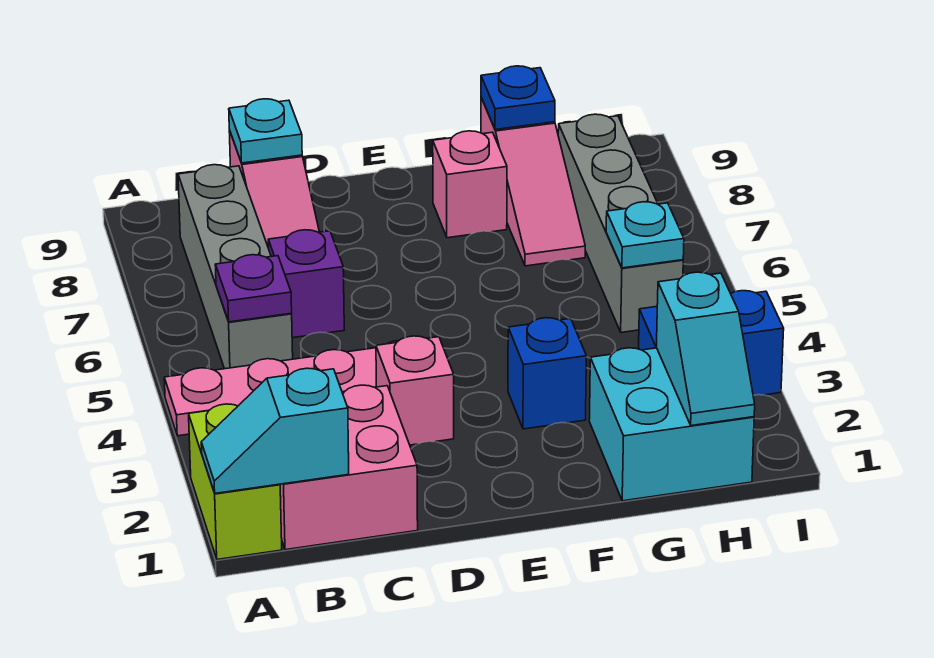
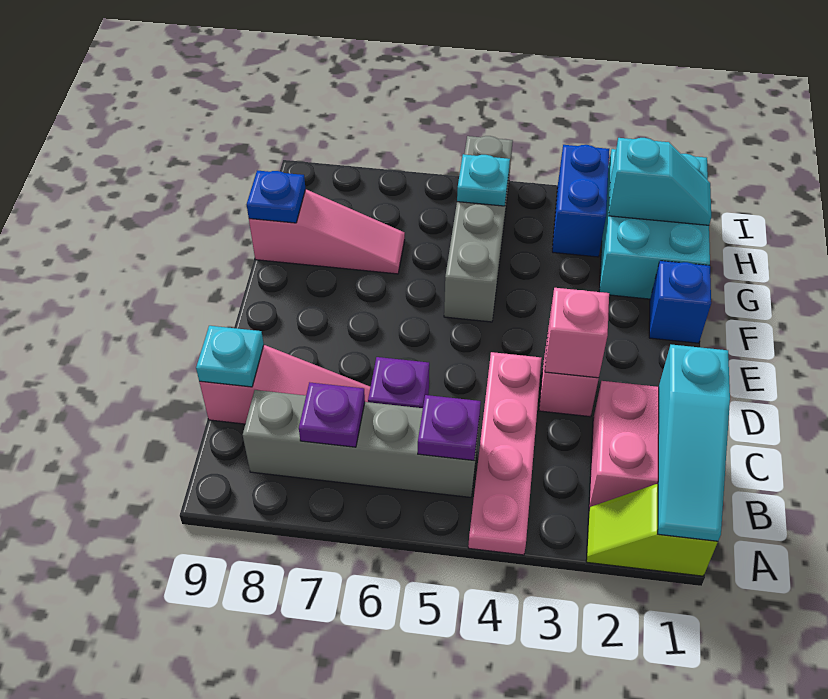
lime 1x2 brick [189,404,282,559] -> lime 1x2 slope [586,484,718,576]
cyan 1x2 slope [201,368,349,493] -> cyan 1x3 slope [658,345,730,541]
none -> purple 1x1 plate [299,382,365,447]
blue 1x1 brick [508,318,586,429] -> blue 1x1 brick moved to [649,261,711,343]
pink 1x1 brick [433,131,507,238] -> pink 1x1 brick moved to [545,288,609,378]
cyan 2x2 brick [589,348,754,501] -> cyan 2x3 brick [599,149,710,299]
grey 1x4 brick [558,114,683,332] -> grey 1x4 brick turned to [444,136,513,322]

